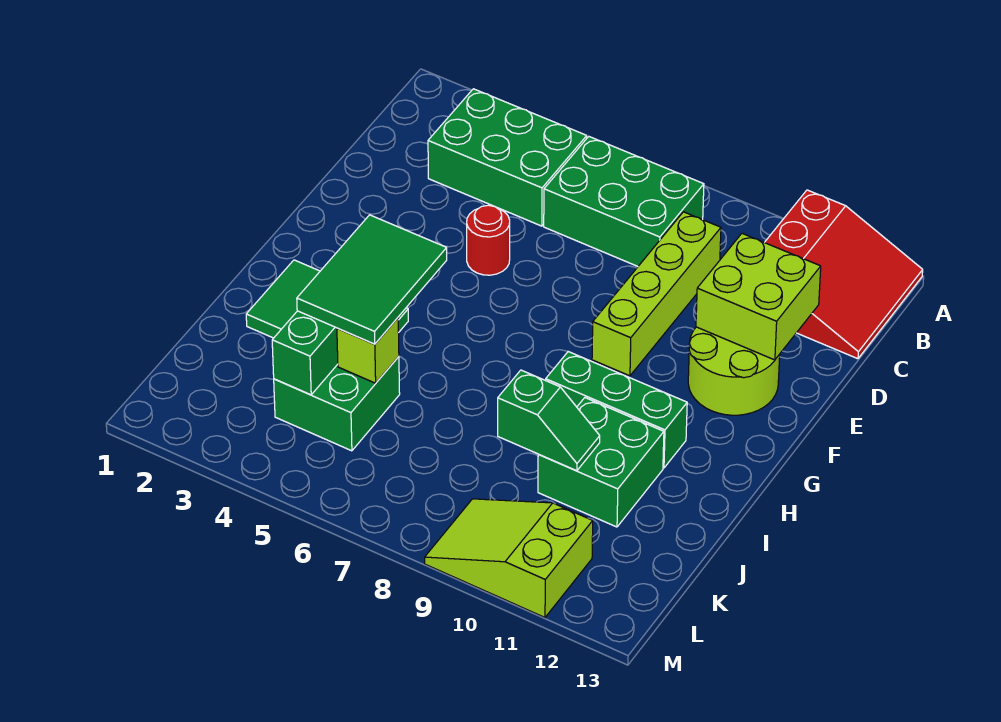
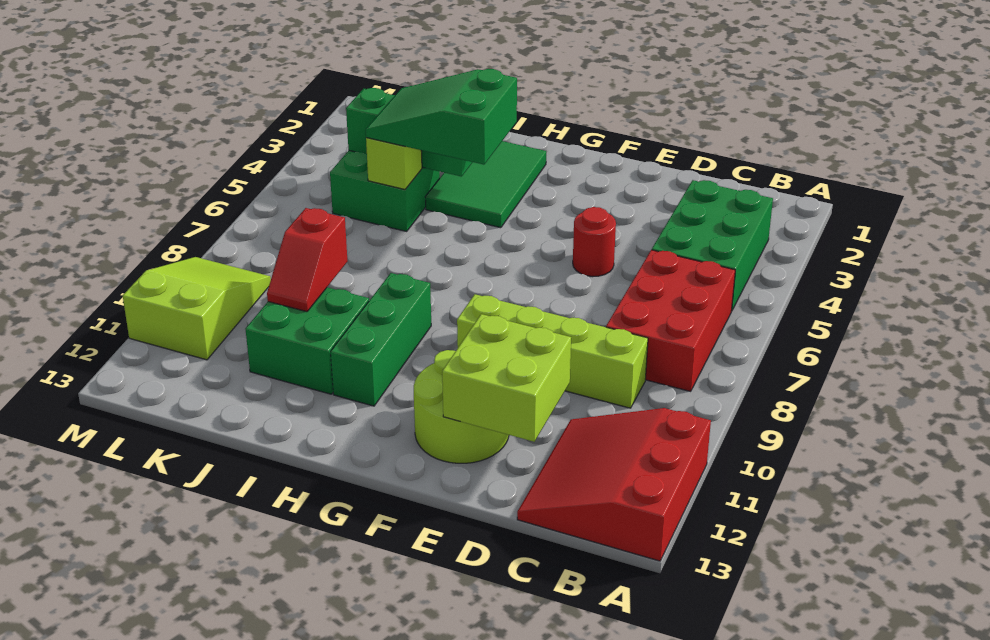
red 3x3 slope [765,190,923,359] -> red 3x3 slope turned to [517,408,711,561]
green 2x3 brick [544,137,704,266] -> red 2x3 brick [606,250,735,391]
green 2x3 tile [297,215,447,344] -> green 2x3 slope [366,69,517,165]
green 1x2 slope [498,370,600,471] -> red 1x2 slope [267,208,348,312]

